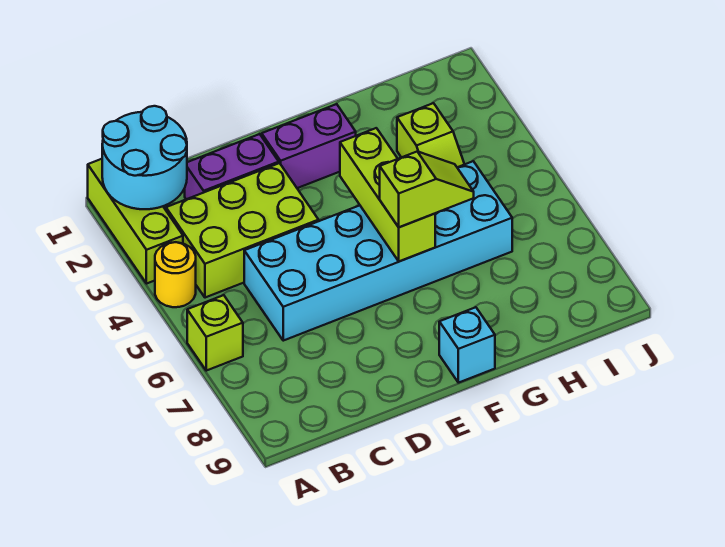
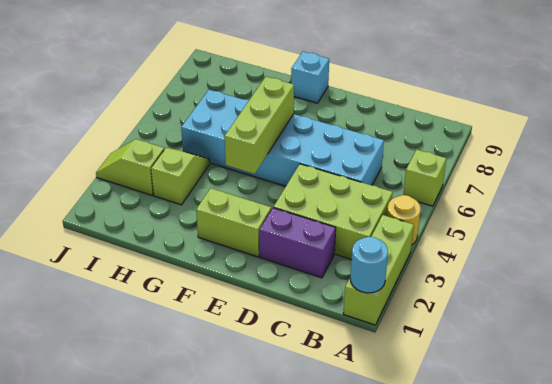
cyan 2x2 round brick [102,106,187,209] -> cyan 1x1 round brick [350,237,388,293]
purple 1x2 brick [262,104,356,188] -> lime 1x2 brick [196,188,272,257]
lime 1x2 slope [380,152,474,227] -> lime 1x2 slope moved to [96,139,164,195]

